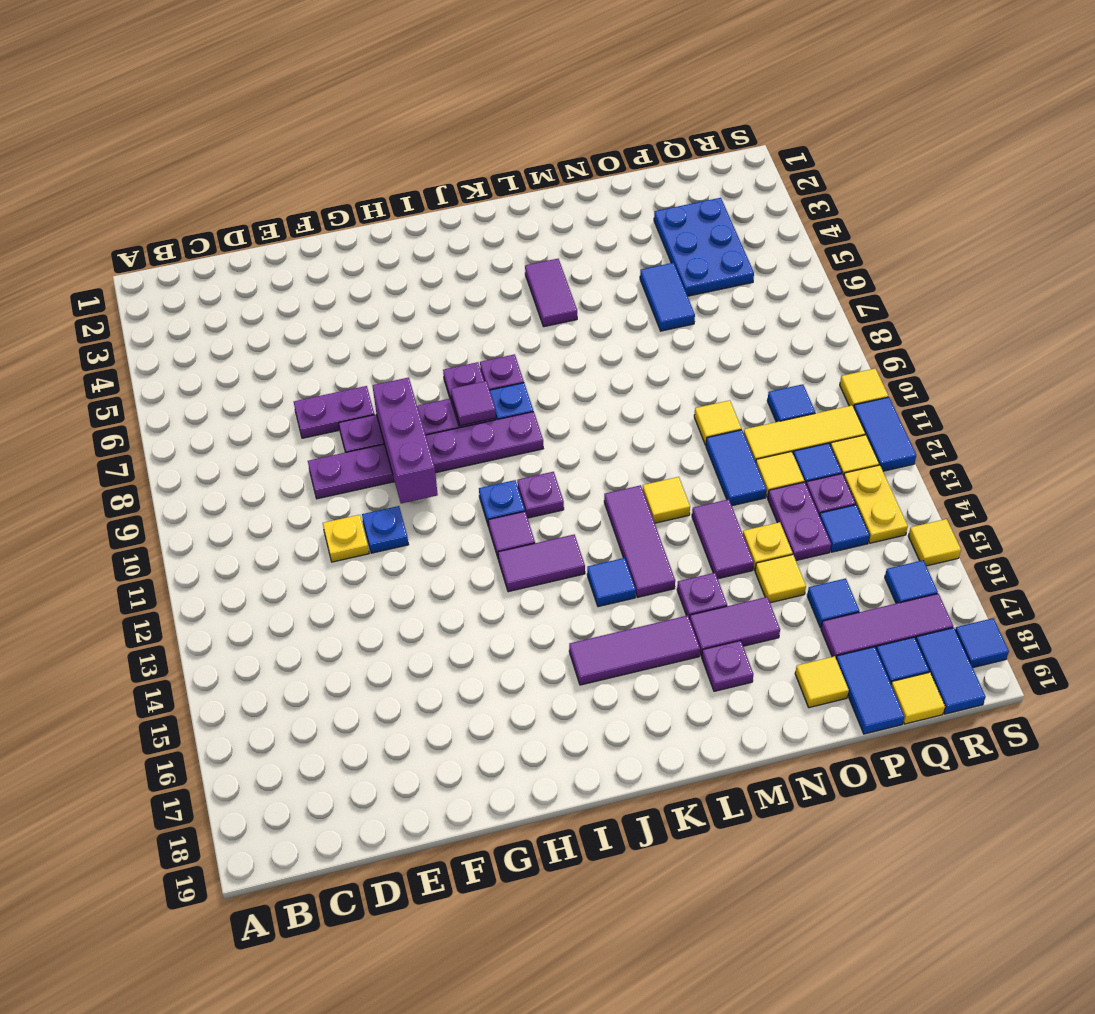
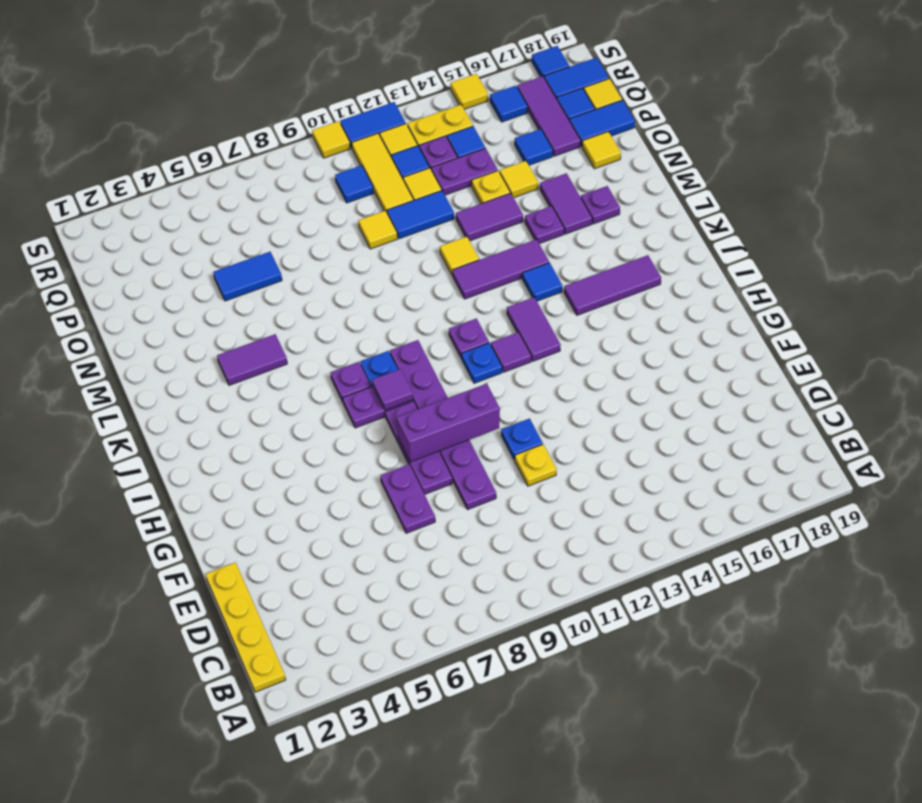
none -> yellow 1x4 plate [206,562,286,692]
purple 1x3 tile [569,616,700,685] -> purple 1x3 tile turned to [564,255,661,315]
blue 2x3 plate [654,198,754,296] -> none

